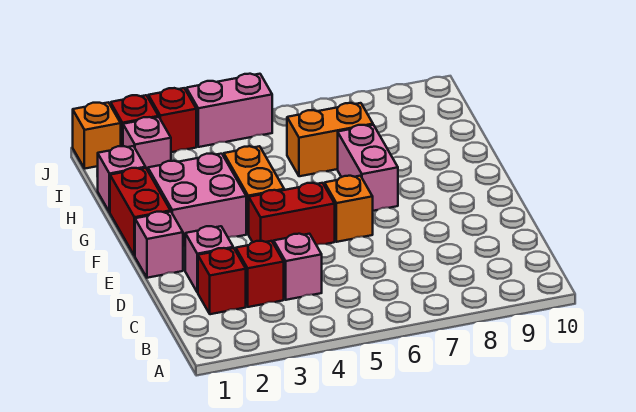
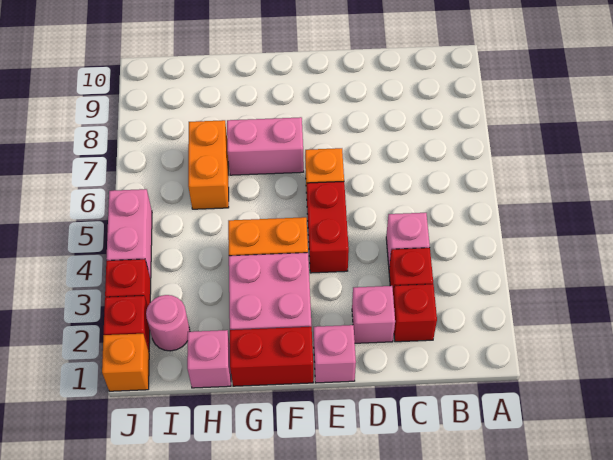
pink 1x1 brick [123,117,171,170] -> pink 1x1 round brick [146,295,190,351]

